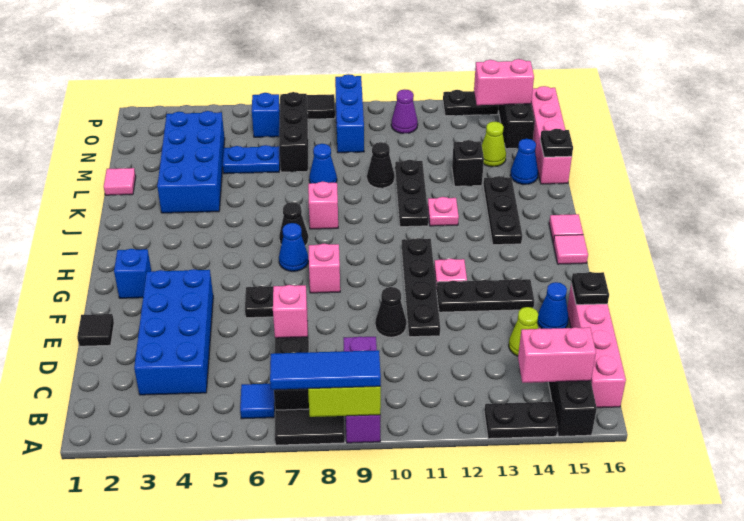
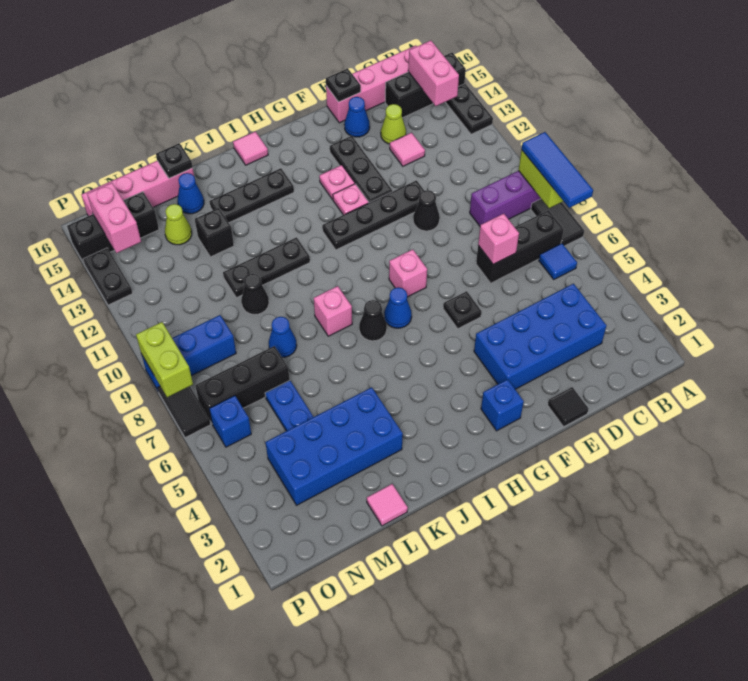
pink 1x1 tile [553,235,588,264] -> pink 1x1 tile moved to [390,133,425,166]
pink 1x1 plate [428,197,459,226] -> pink 1x1 plate moved to [319,165,355,200]
purple 1x1 cone [391,89,418,134] -> none
none -> lime 1x2 brick [136,322,193,397]

